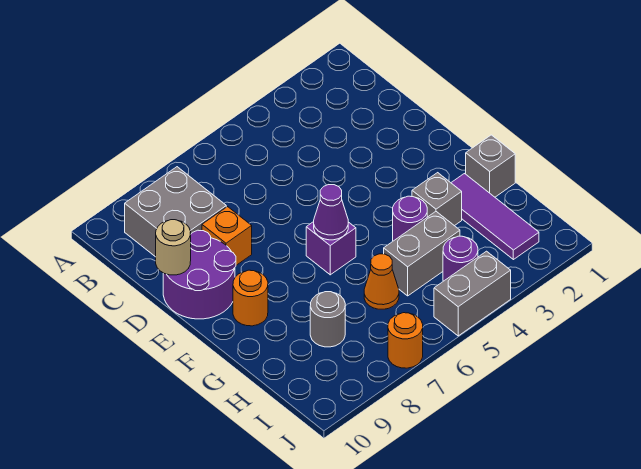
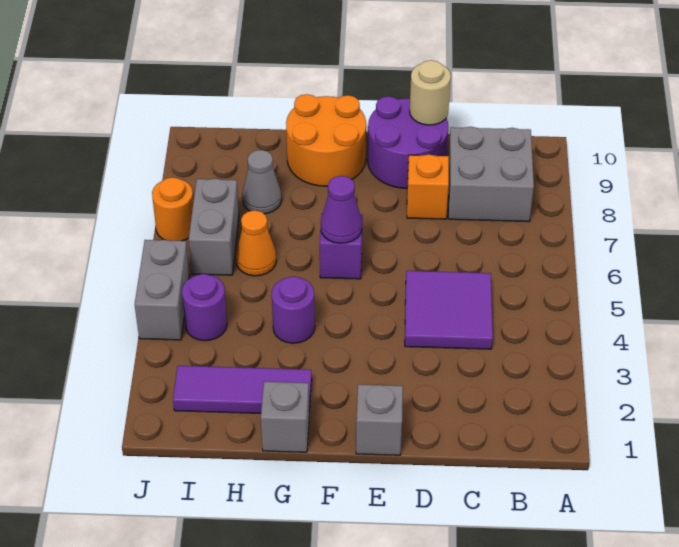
none -> purple 2x2 tile [405,271,493,349]
orange 1x1 round brick [233,270,268,326] -> orange 2x2 round brick [286,94,366,186]
grey 1x1 brick [412,173,462,226] -> grey 1x1 brick moved to [356,384,403,455]
grey 1x2 brick [384,212,460,296] -> grey 1x2 brick moved to [189,179,239,275]
grey 1x1 round brick [310,292,345,347] -> grey 1x1 cone [242,150,282,214]

